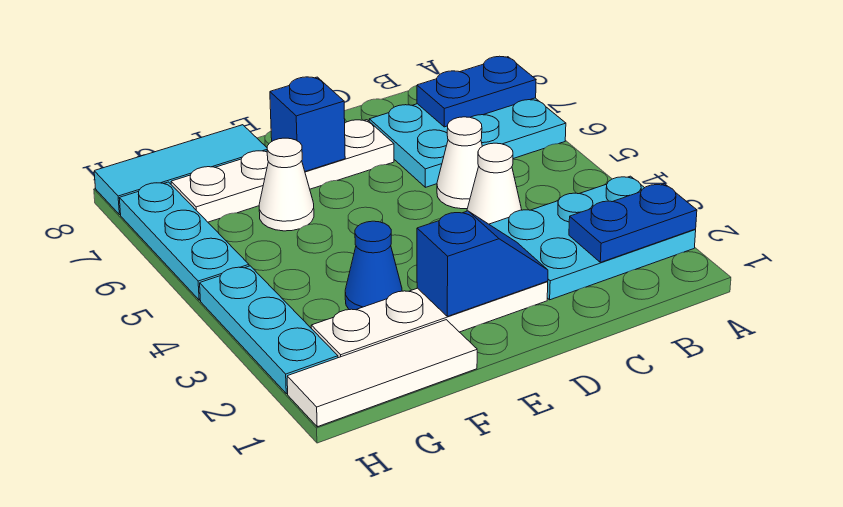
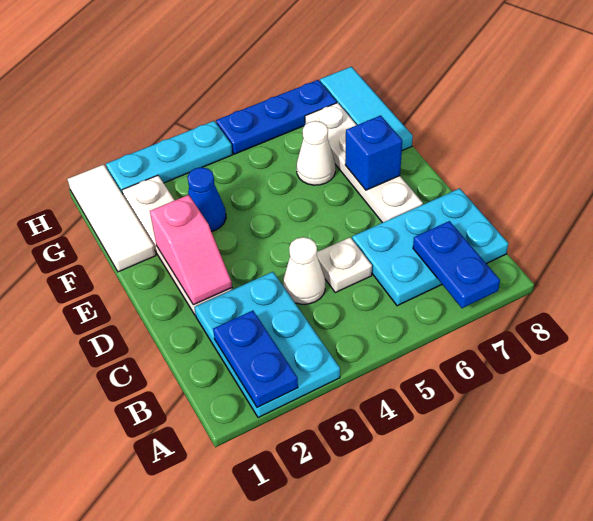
cyan 2x3 plate [369,98,566,187] -> cyan 2x3 plate turned to [352,188,508,306]
white 1x1 cone [437,117,482,209] -> white 1x1 plate [317,237,372,292]
blue 1x2 slope [417,211,548,316] -> pink 1x2 slope [150,195,232,305]
cyan 1x3 plate [119,182,249,300] -> blue 1x3 plate [216,80,337,154]

